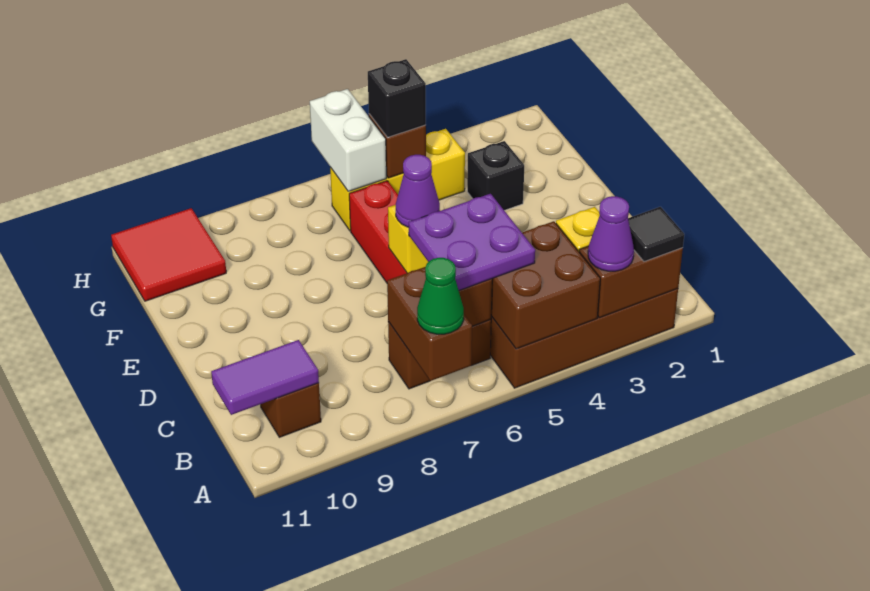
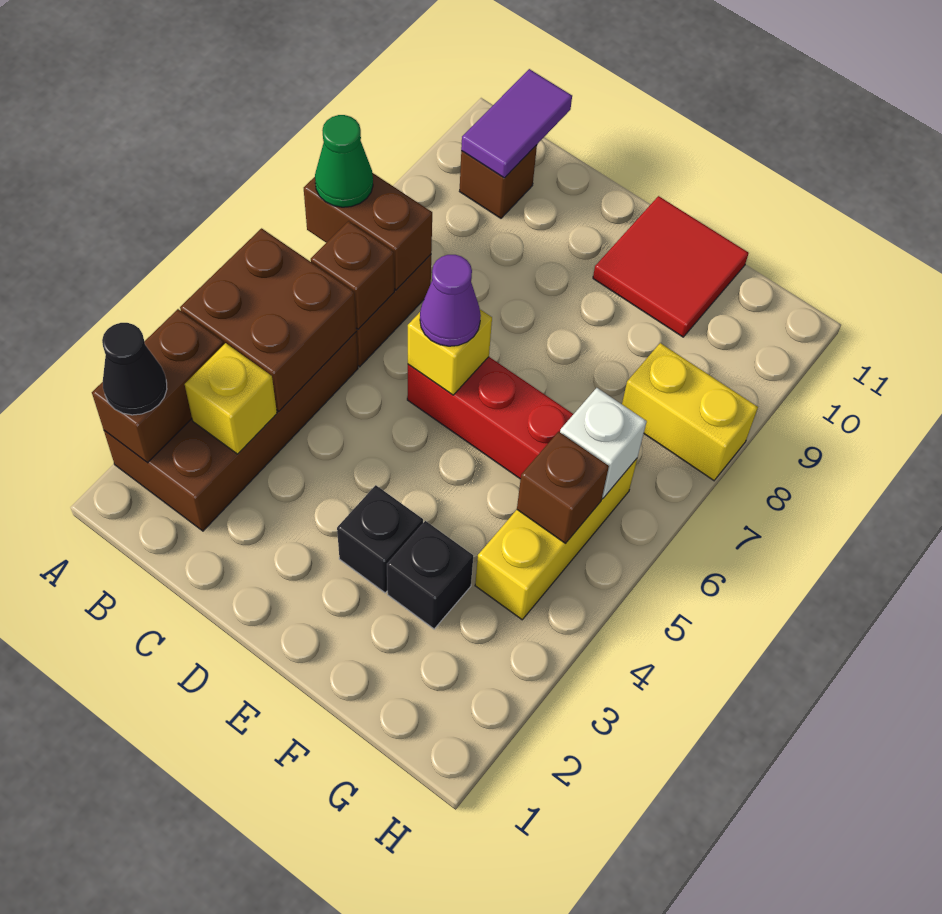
black 1x1 tile [628,207,684,262] -> black 1x1 cone [102,323,167,415]
purple 1x1 cone [588,196,634,271] -> none
purple 2x2 plate [409,194,535,290] -> none
black 1x1 brick [368,59,426,137] -> black 1x1 brick moved to [337,485,423,593]
white 1x2 brick [310,89,386,191] -> white 1x1 brick [560,388,647,498]
none -> yellow 1x2 brick [622,343,758,480]
red 2x2 tile [111,208,226,301] -> red 2x2 tile moved to [593,196,749,337]

